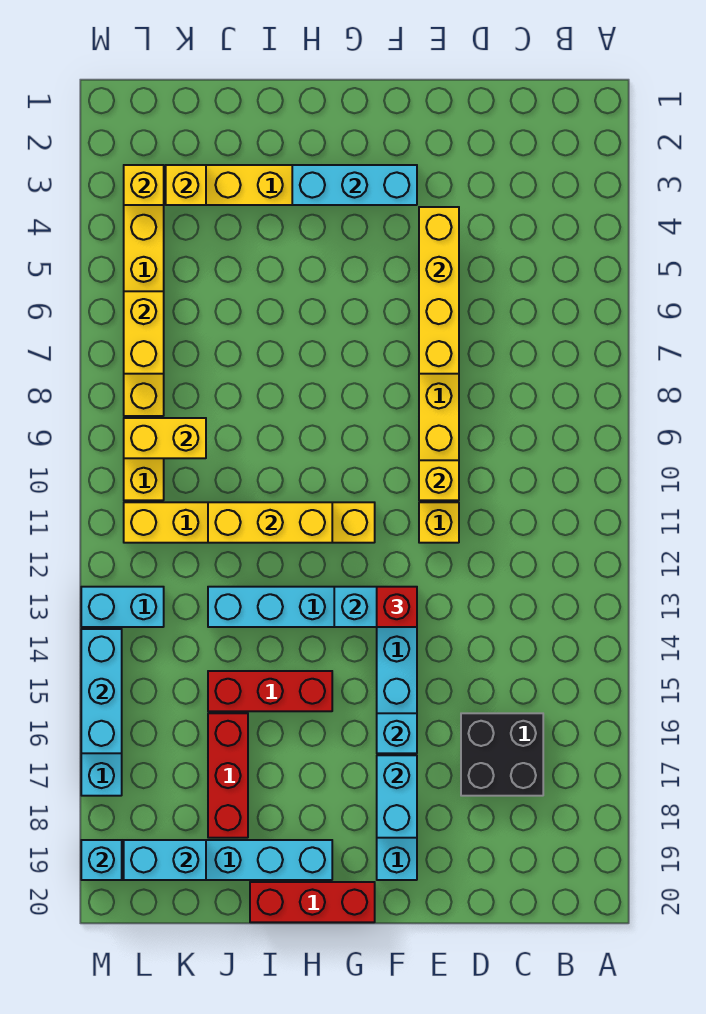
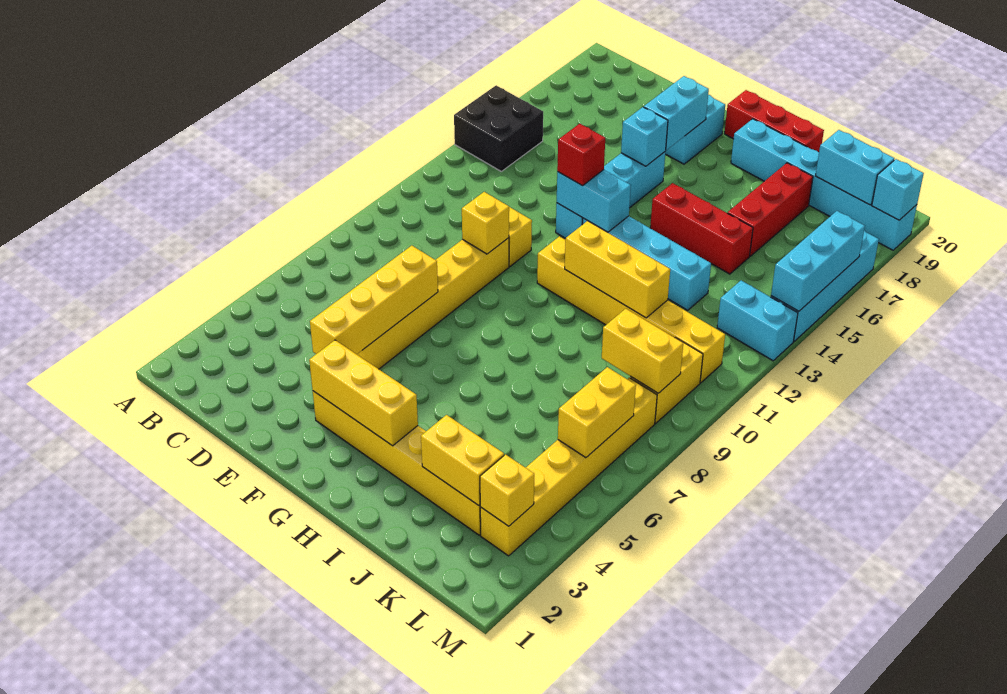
black 2x2 brick [461,713,543,796] -> black 2x2 brick moved to [454,85,543,171]
cyan 1x3 brick [292,165,417,205] -> yellow 1x3 brick [309,340,418,446]
yellow 1x1 brick [166,165,206,205] -> yellow 1x2 brick [421,415,504,506]

